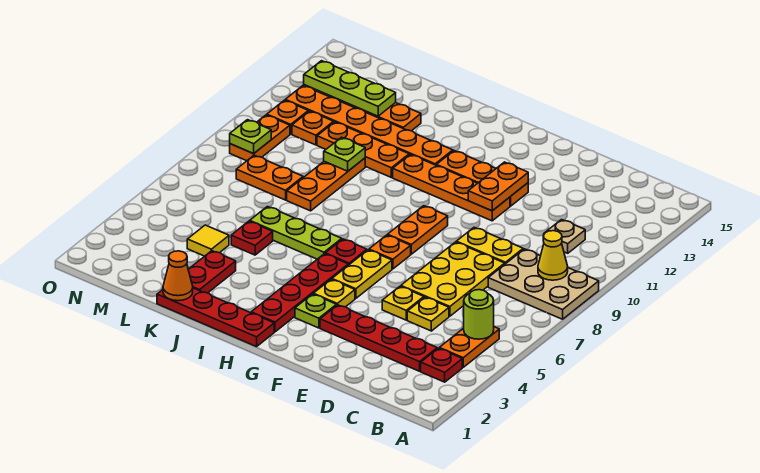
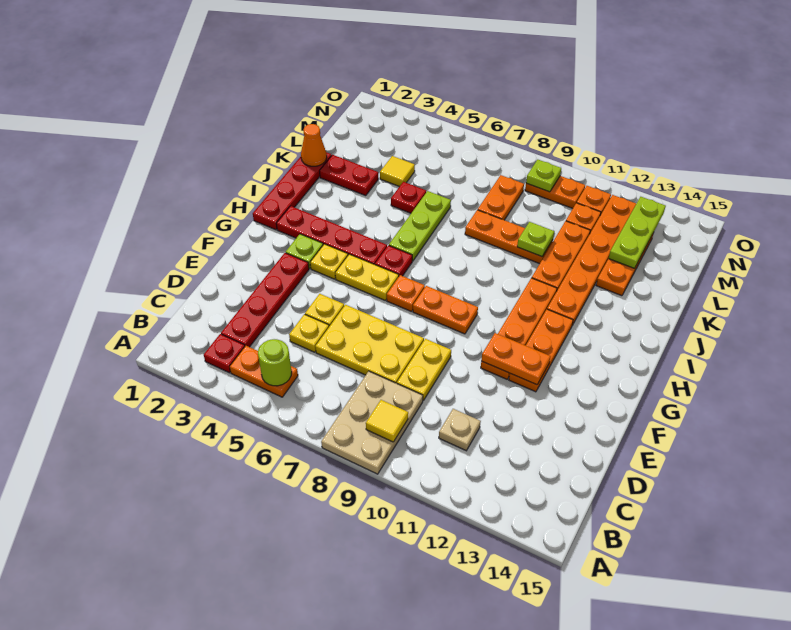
yellow 1x1 cone [538,231,568,280] -> yellow 1x1 tile [366,400,408,442]

